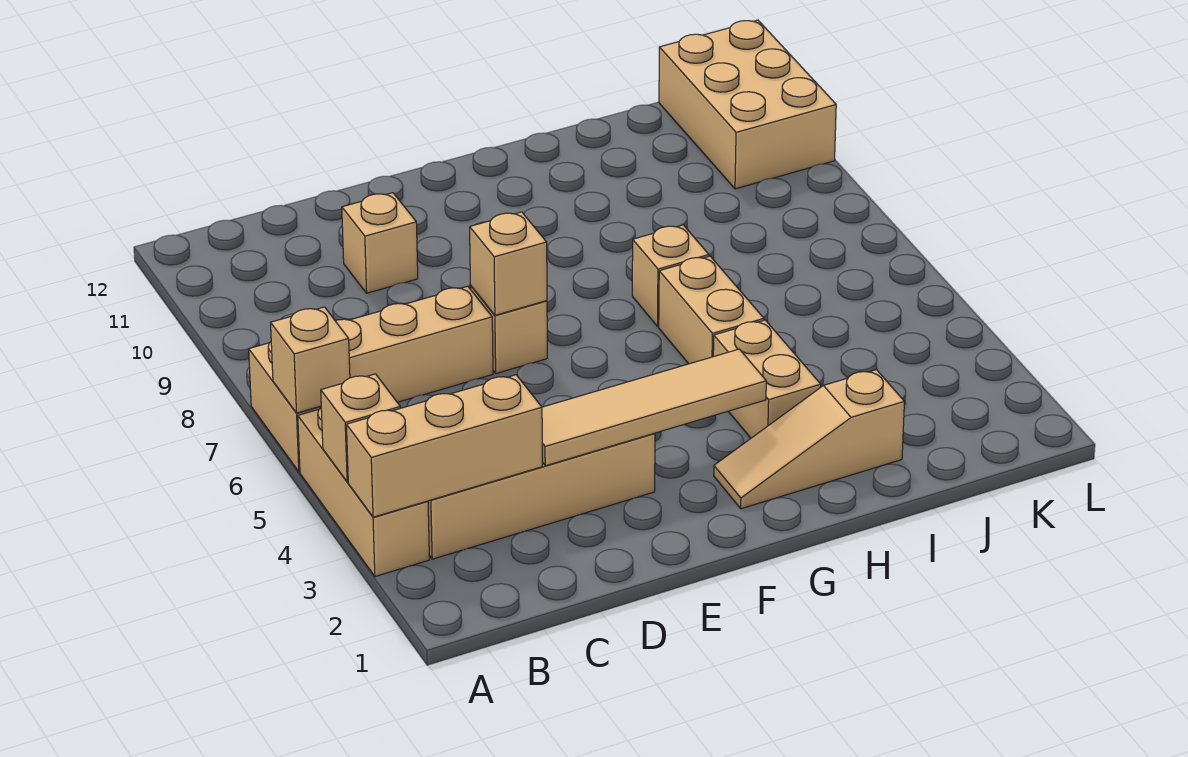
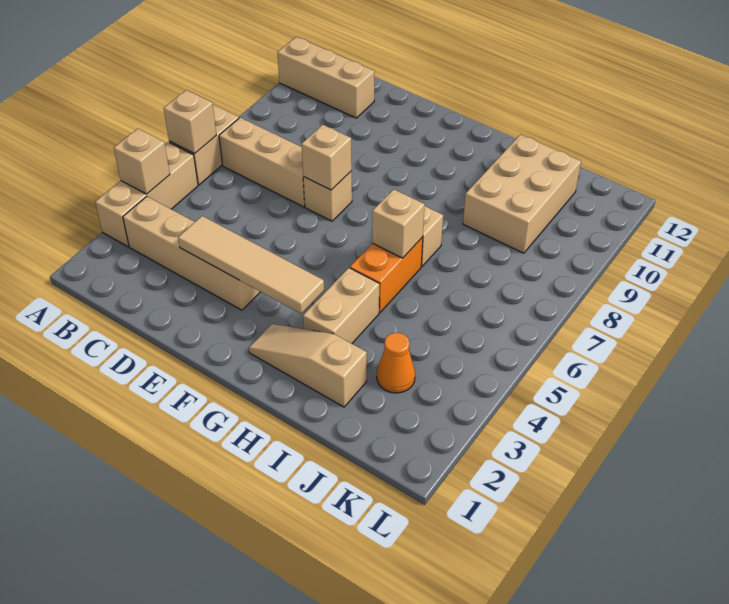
tan 1x3 brick [346,375,542,517] -> tan 1x3 brick moved to [277,37,374,118]
tan 1x1 brick [342,193,418,293] -> tan 1x1 brick moved to [372,189,425,258]
tan 1x2 brick [659,256,764,364] -> orange 1x2 brick [350,237,423,313]
none -> orange 1x1 cone [377,333,415,393]
tan 2x3 brick [659,20,836,189] -> tan 2x3 brick moved to [463,135,581,253]

